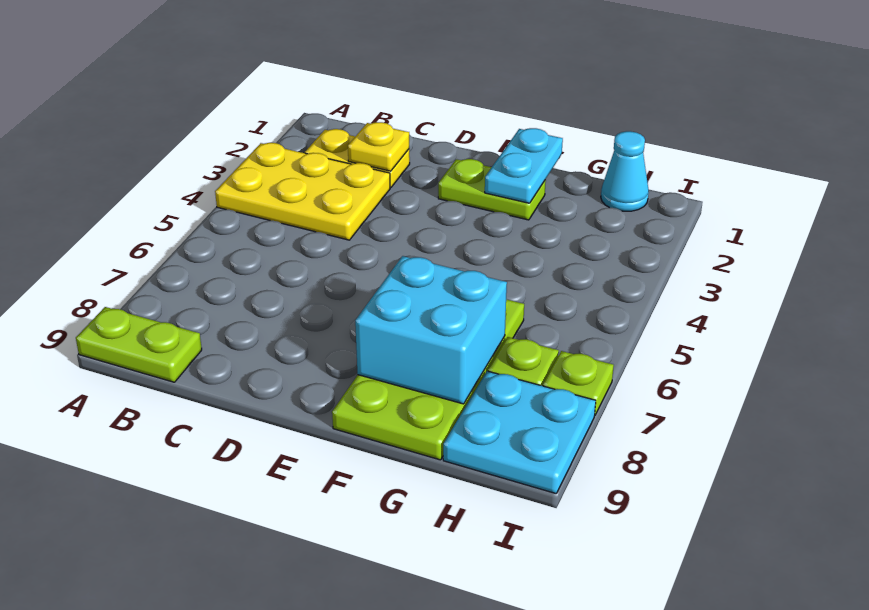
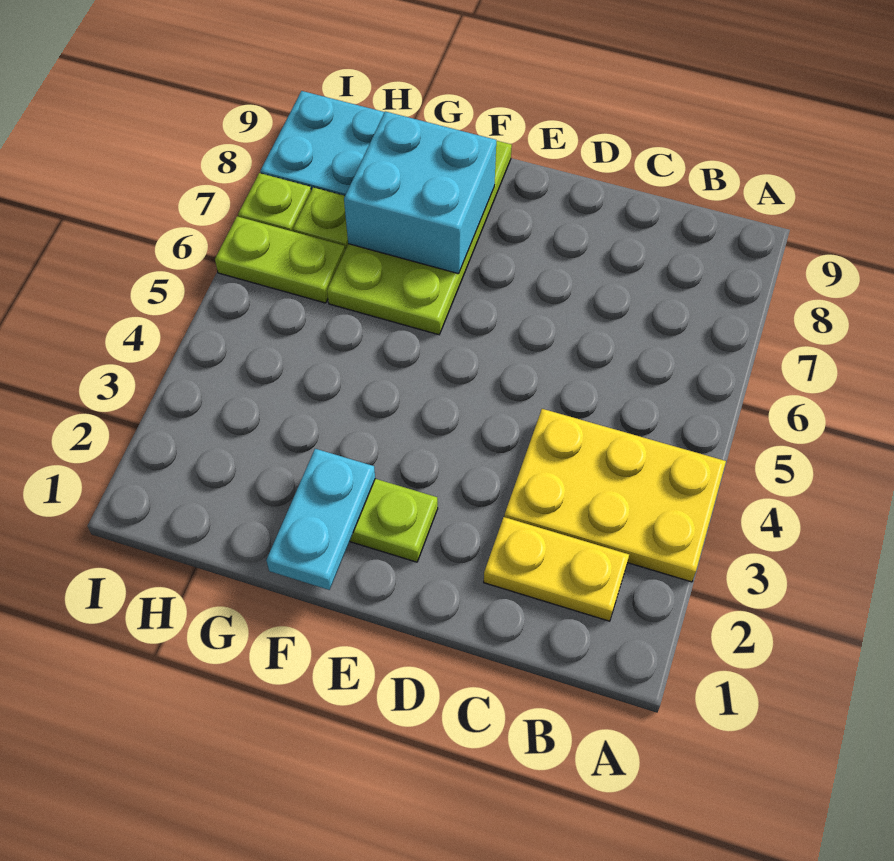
lime 1x2 plate [76,307,202,382] -> lime 1x2 plate moved to [215,216,345,303]
yellow 1x1 plate [348,122,409,171] -> none
cyan 1x1 cone [601,131,649,211] -> none

